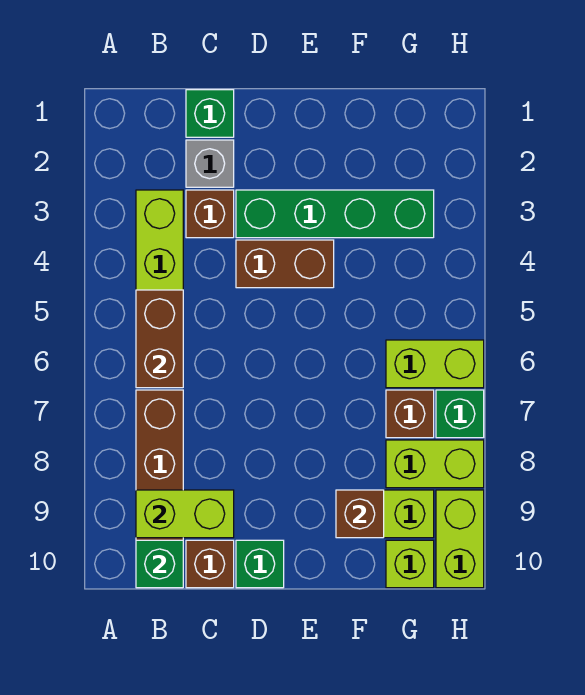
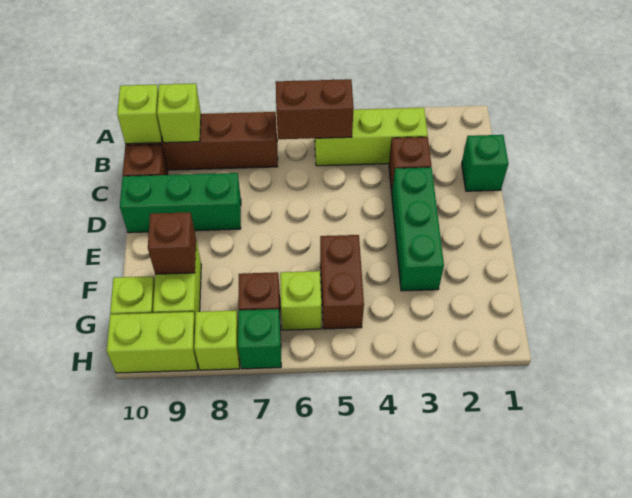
lime 1x2 brick [136,490,234,538] -> lime 1x1 brick [157,84,201,143]
green 1x1 brick [136,540,183,588] -> lime 1x1 brick [117,85,162,144]
grey 1x1 brick [186,140,234,187] -> none
green 1x4 brick [236,190,434,238] -> green 1x3 brick [392,167,444,291]
brown 1x2 brick [236,240,334,288] -> brown 1x2 brick moved to [320,235,364,329]
green 1x1 brick [236,540,284,588] -> green 1x3 brick [120,173,241,233]
lime 1x2 brick [386,340,484,388] -> lime 1x1 brick [280,271,321,330]
lime 1x2 brick [386,440,484,488] -> lime 1x1 brick [194,310,240,370]

